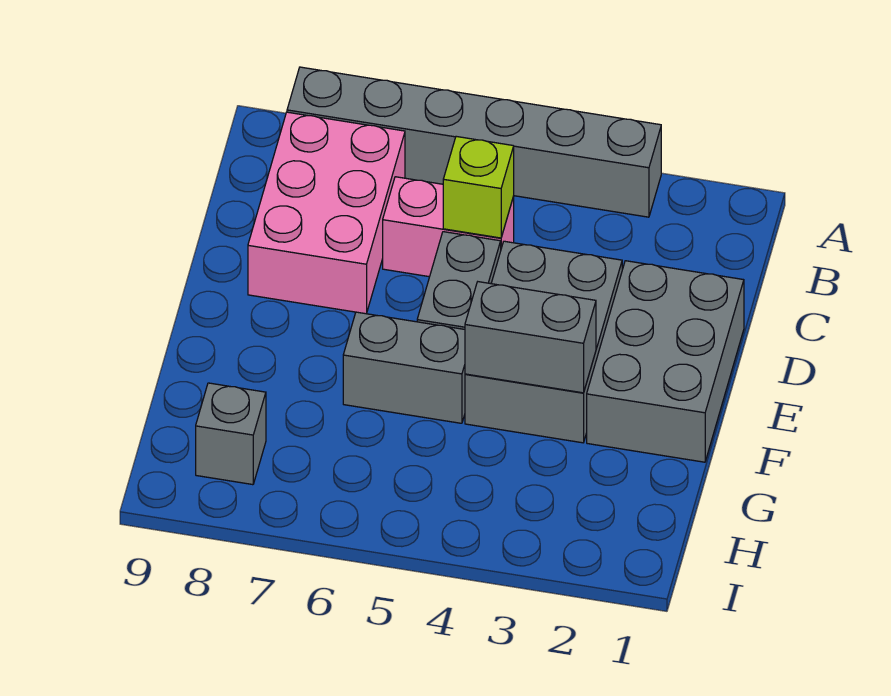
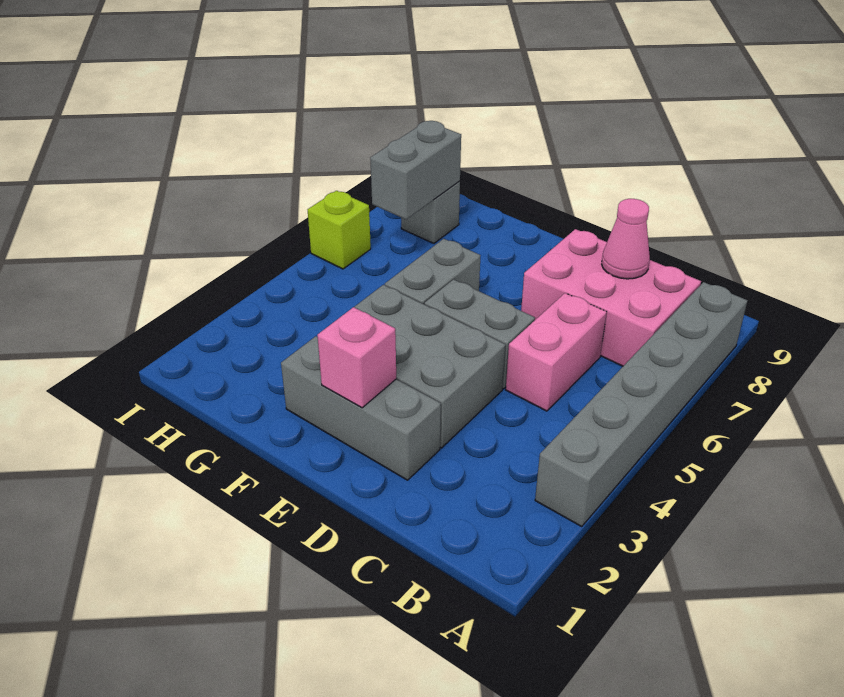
lime 1x1 brick [443,136,514,238] -> lime 1x1 brick moved to [308,191,371,269]
none -> pink 1x1 cone [602,199,650,279]
grey 2x3 brick [587,261,744,462] -> grey 1x3 brick [281,336,441,480]
none -> pink 1x1 brick [317,307,396,408]
grey 1x2 brick [465,282,596,393] -> grey 1x2 brick moved to [370,121,461,219]

